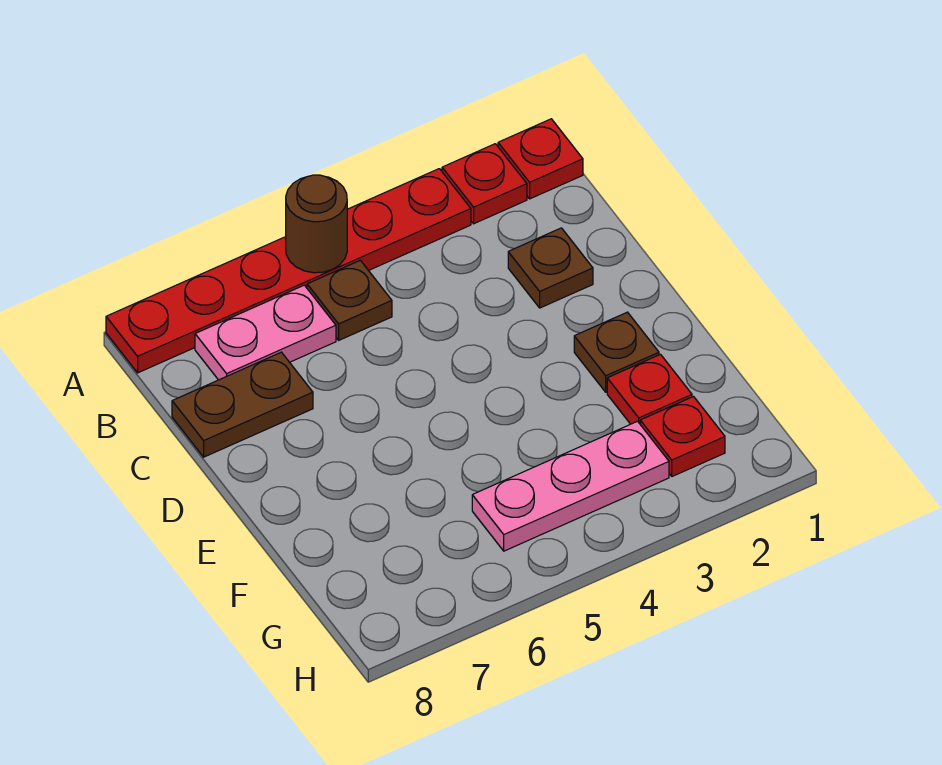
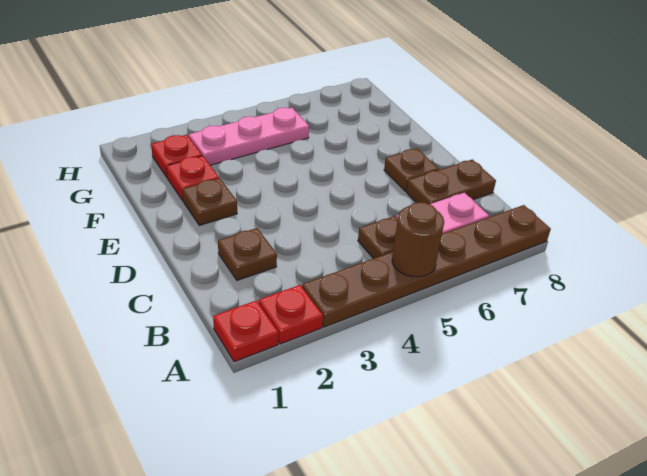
red 1x6 plate [106,169,471,373] -> brown 1x6 plate [302,205,551,327]
none -> brown 1x1 plate [384,148,439,191]

